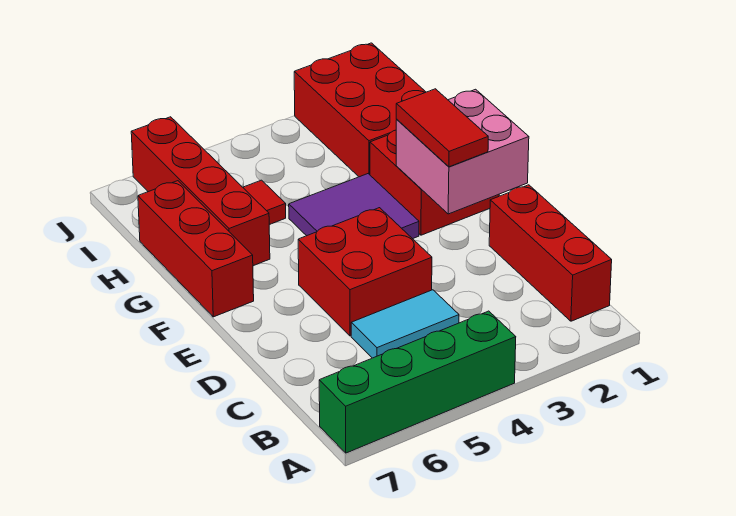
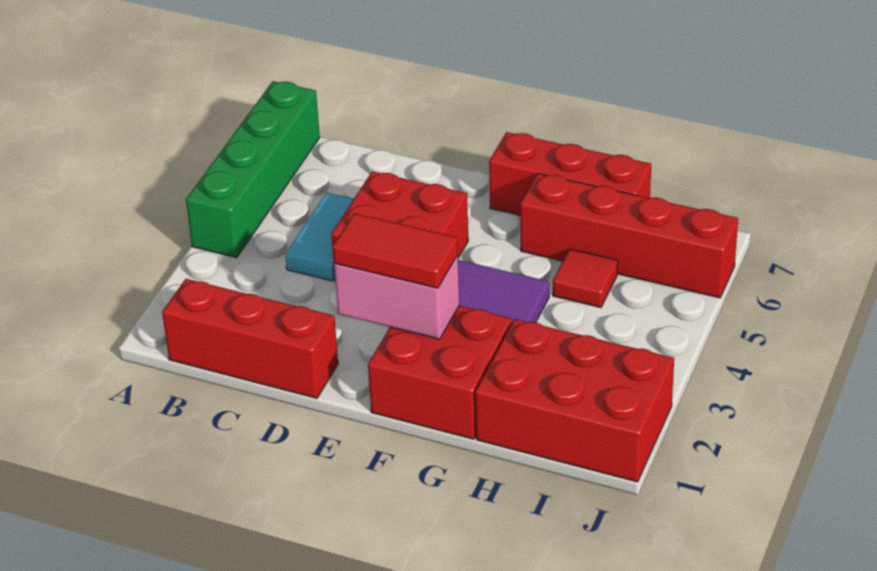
pink 2x2 brick [396,89,529,214] -> pink 1x2 brick [334,255,459,339]

